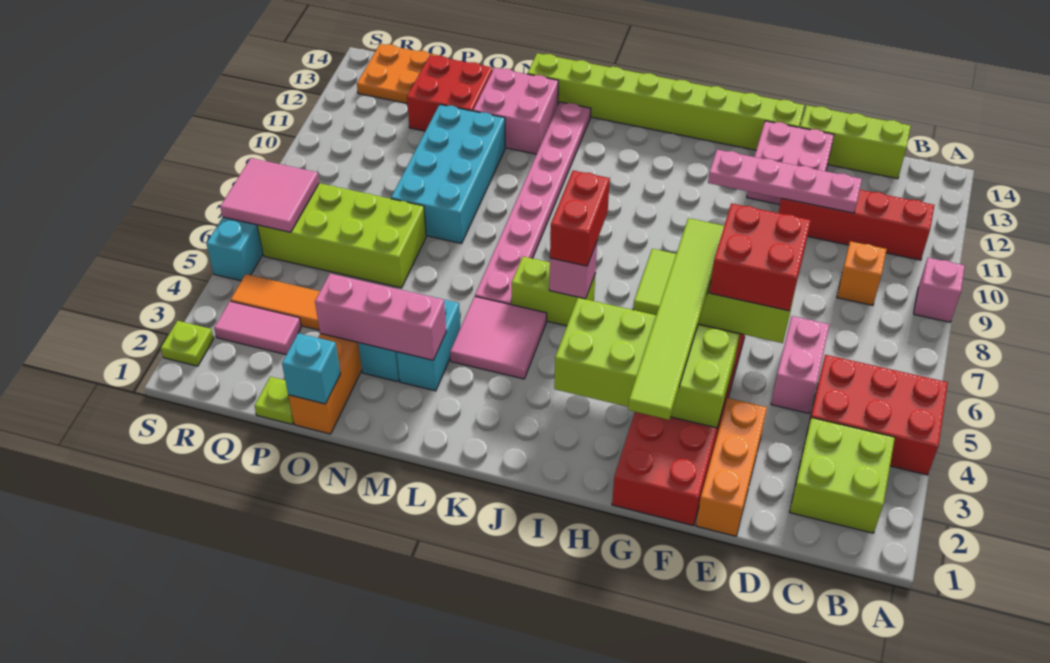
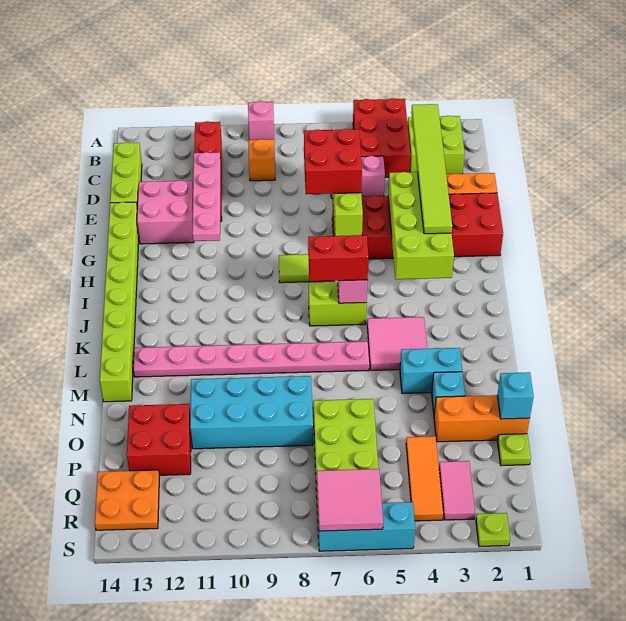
lime 1x6 tile [628,218,724,420] -> lime 1x6 tile turned to [411,104,452,234]
lime 1x2 brick [512,257,596,326] -> lime 1x2 brick turned to [309,282,367,326]
pink 1x3 brick [315,274,446,360] -> none
pink 2x2 brick [473,68,558,154] -> none

